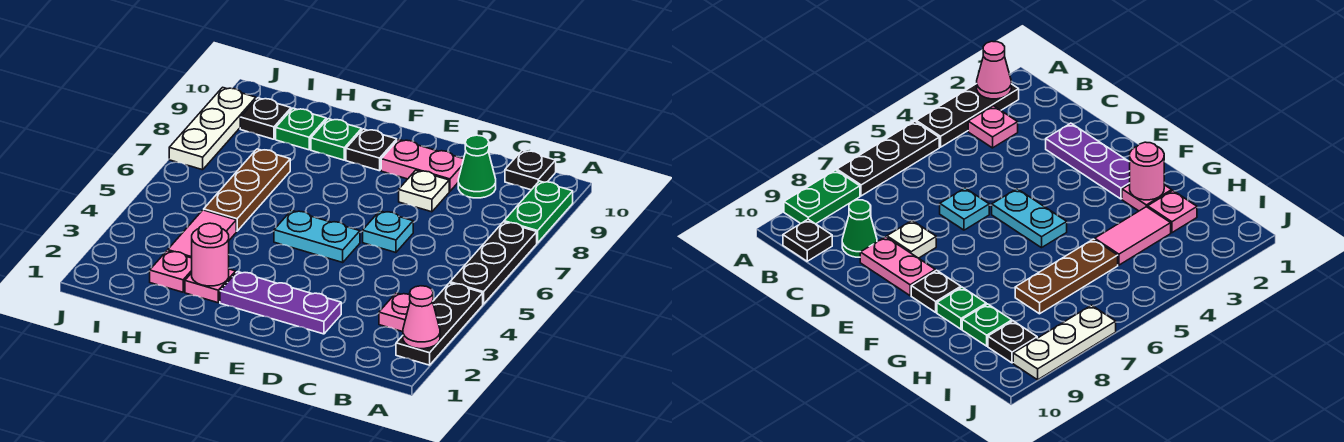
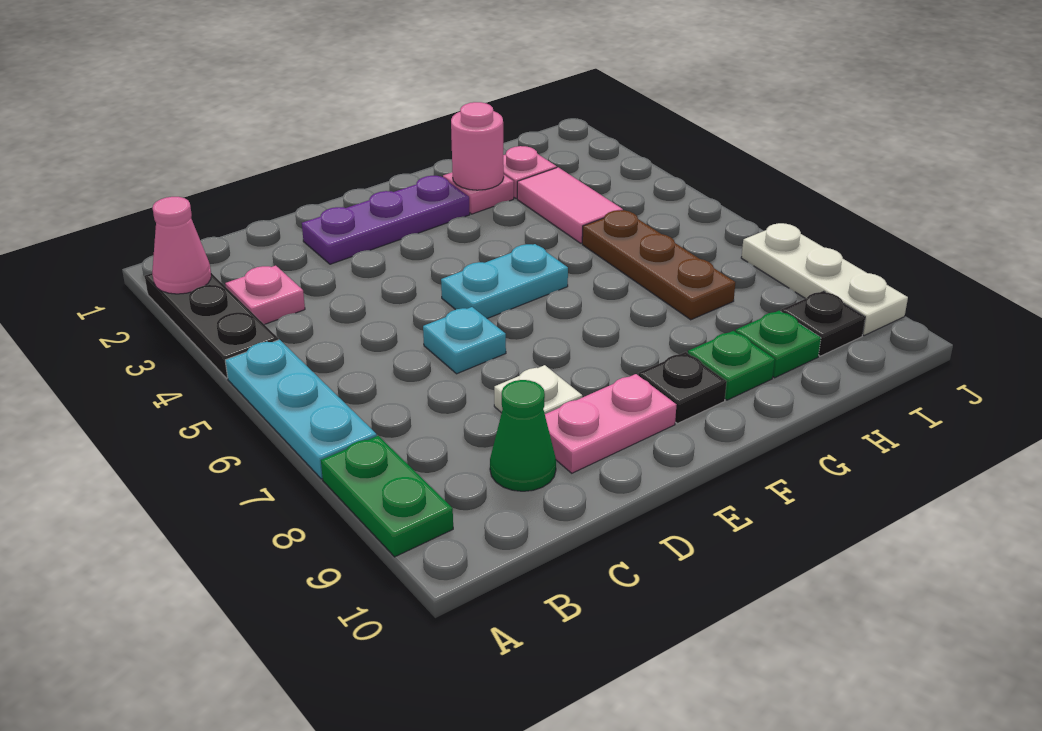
black 1x3 plate [450,222,537,304] -> cyan 1x3 plate [225,340,377,479]
black 1x1 plate [505,150,556,190] -> none

